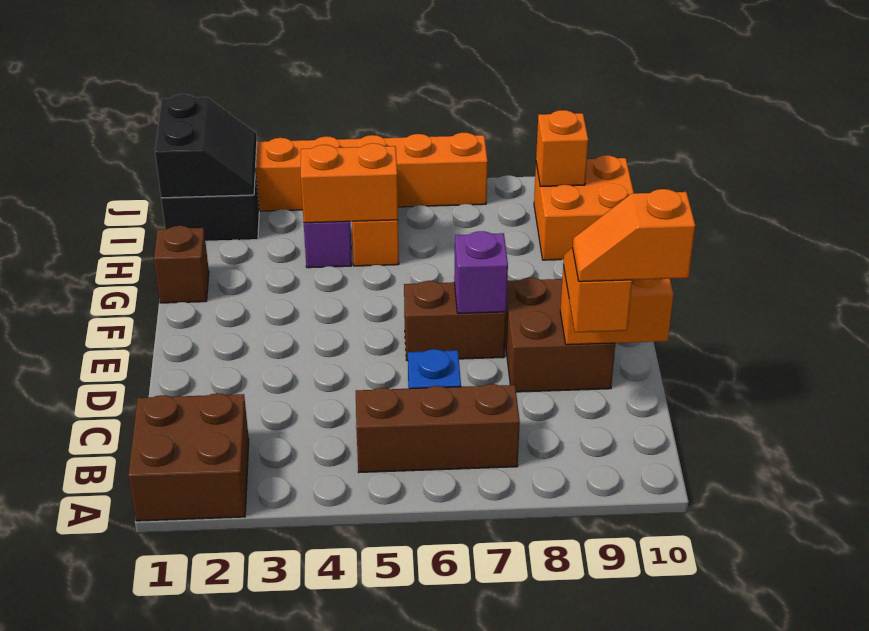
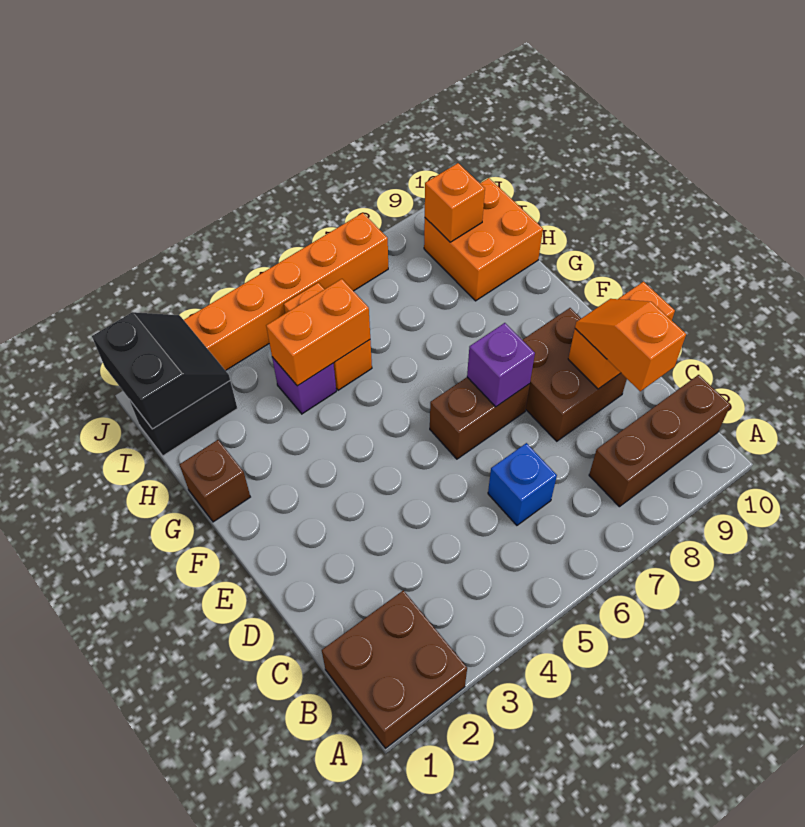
brown 1x3 brick [356,384,520,472] -> brown 1x3 brick moved to [589,375,731,507]
orange 1x2 slope [572,189,695,282] -> none

